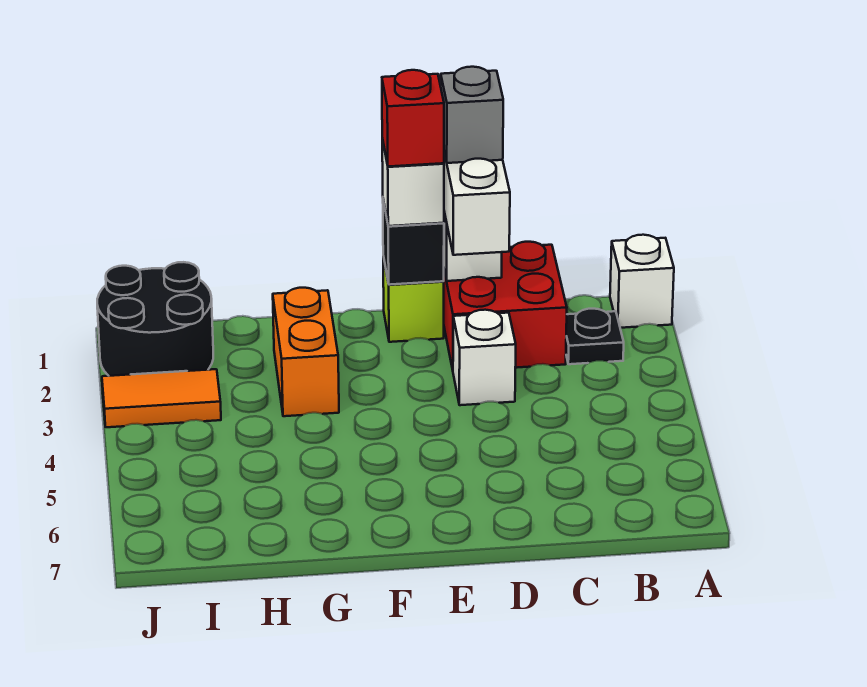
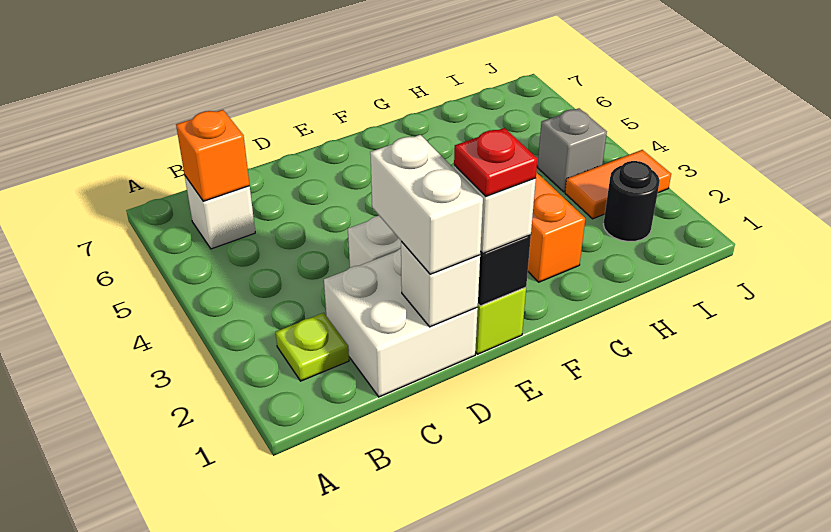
white 1x1 brick [610,235,674,328] -> white 1x1 brick moved to [185,176,255,249]
black 1x1 plate [566,309,624,364] -> lime 1x1 plate [276,313,349,381]
none -> orange 1x1 brick [176,110,250,201]
red 2x2 brick [444,242,567,370] -> white 2x2 brick [324,249,478,397]
grey 1x1 brick [441,67,503,163] -> grey 1x1 brick moved to [537,108,607,192]
red 1x1 brick [382,70,444,167] -> red 1x1 plate [454,128,538,196]
black 2x2 round brick [97,262,213,376] -> black 1x1 round brick [603,161,660,242]

